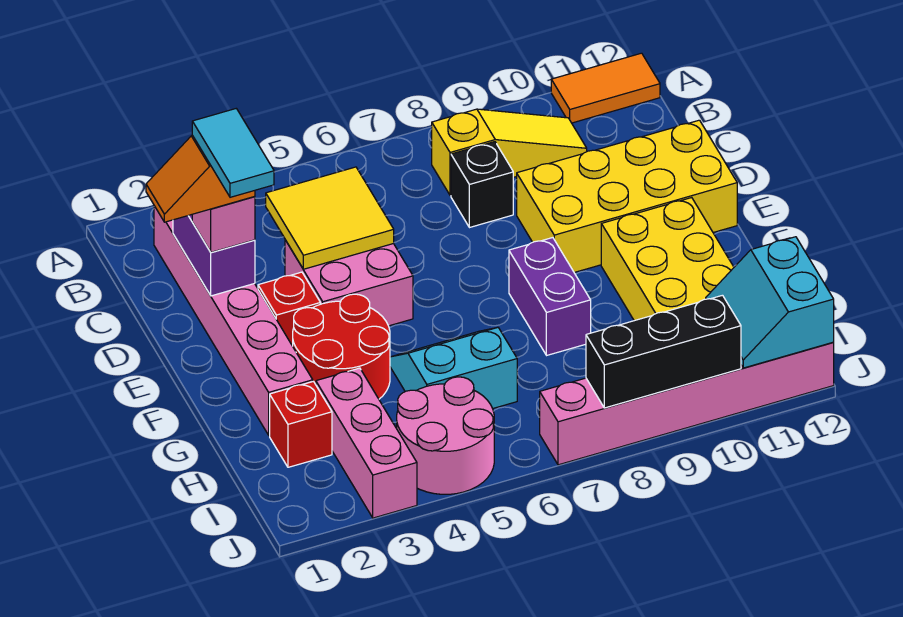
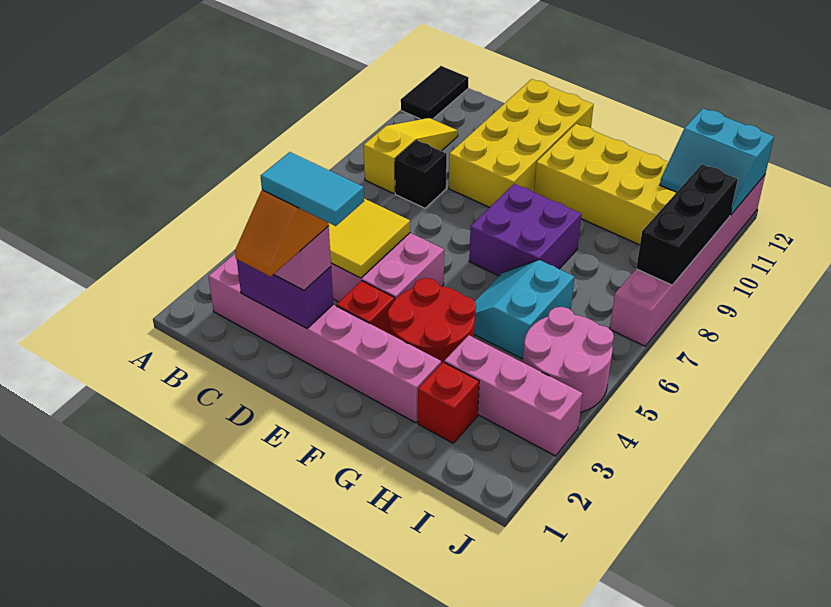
orange 1x2 tile [551,53,660,123] -> black 1x2 tile [401,66,469,119]
purple 1x2 brick [509,238,591,355] -> purple 2x2 brick [469,184,581,276]

